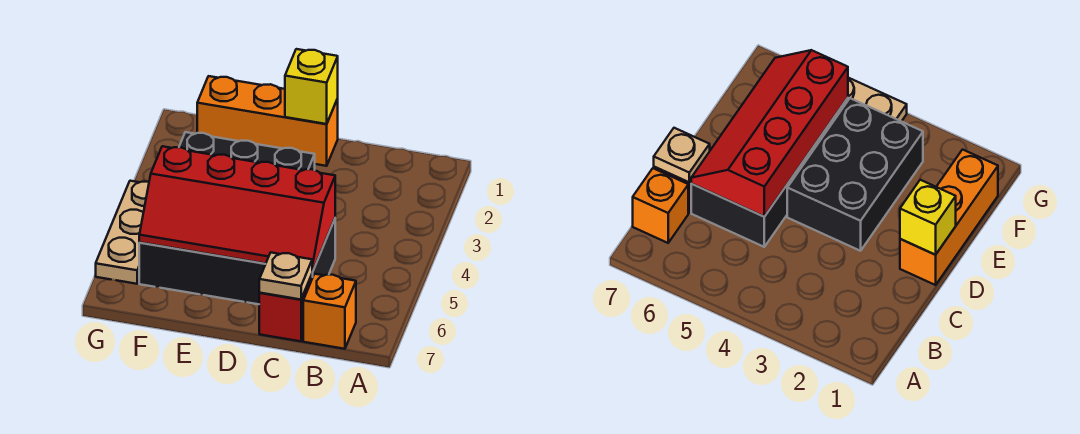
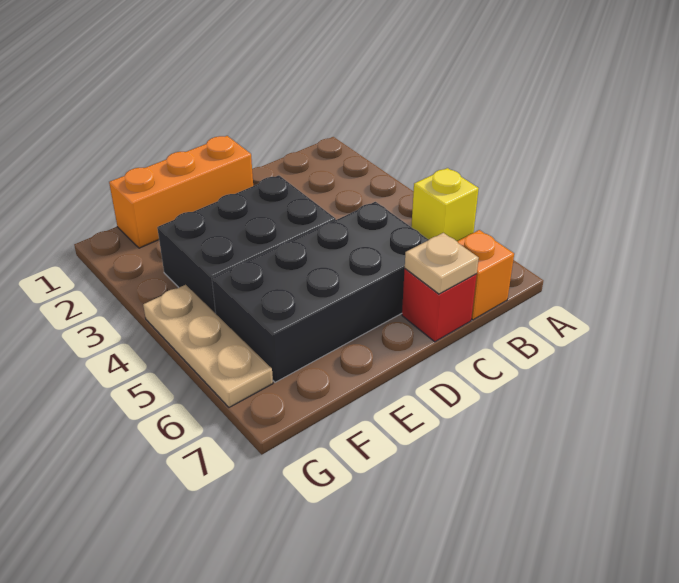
red 2x4 slope [139,146,335,271] -> none
yellow 1x1 brick [285,49,338,124] -> yellow 1x1 brick moved to [411,168,479,241]

